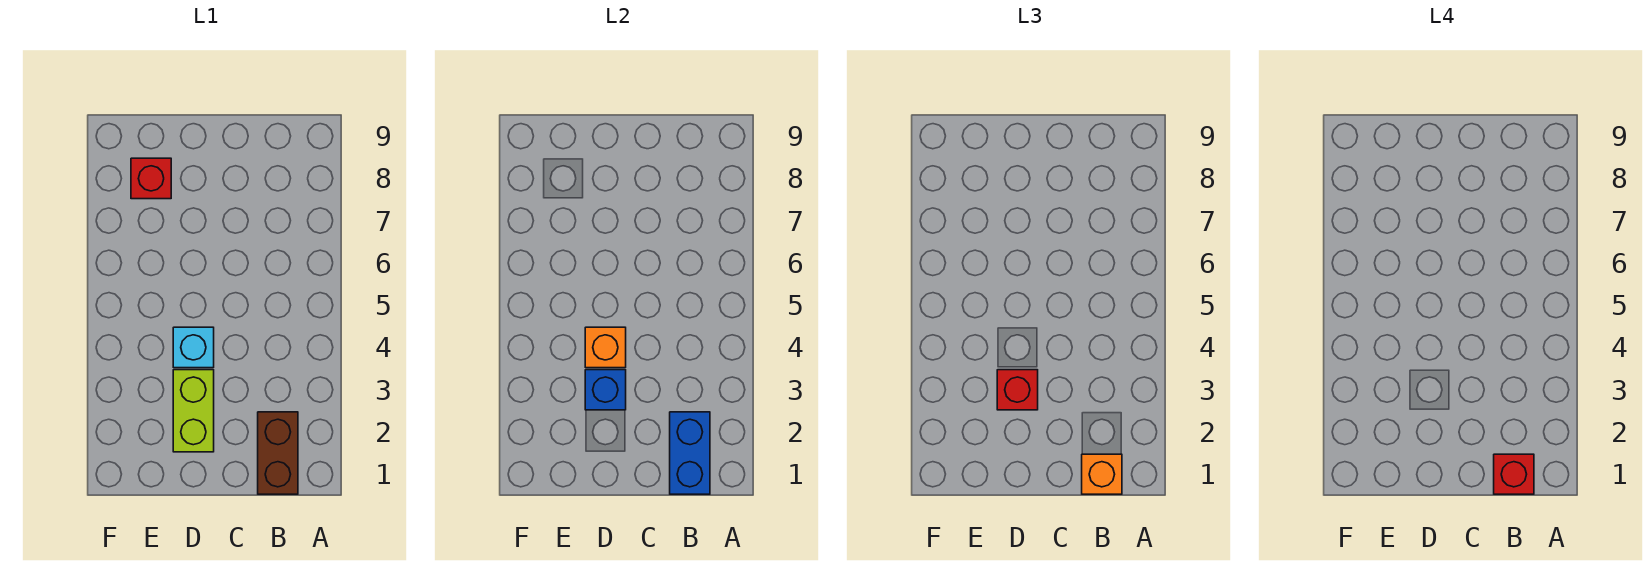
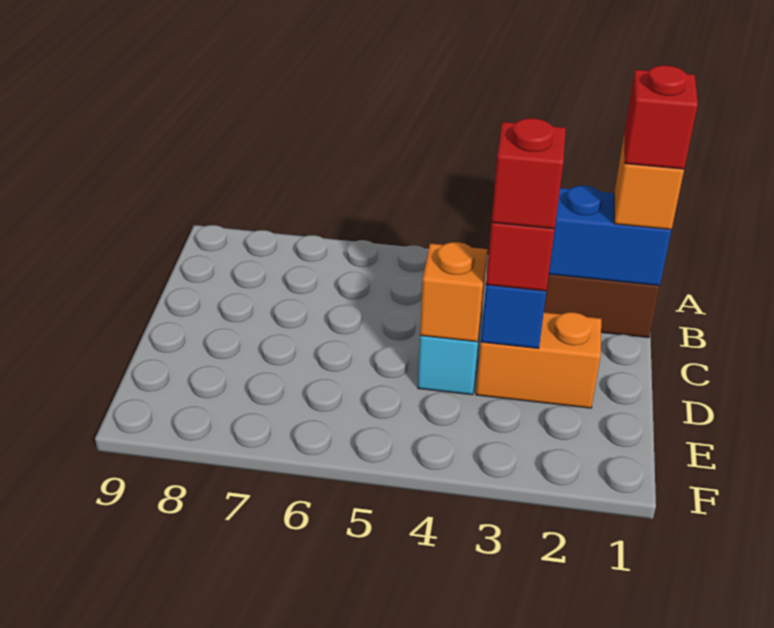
lime 1x2 brick [173,370,214,452] -> orange 1x2 brick [476,312,601,408]
red 1x1 brick [131,158,171,199] -> red 1x1 brick moved to [491,118,566,229]

